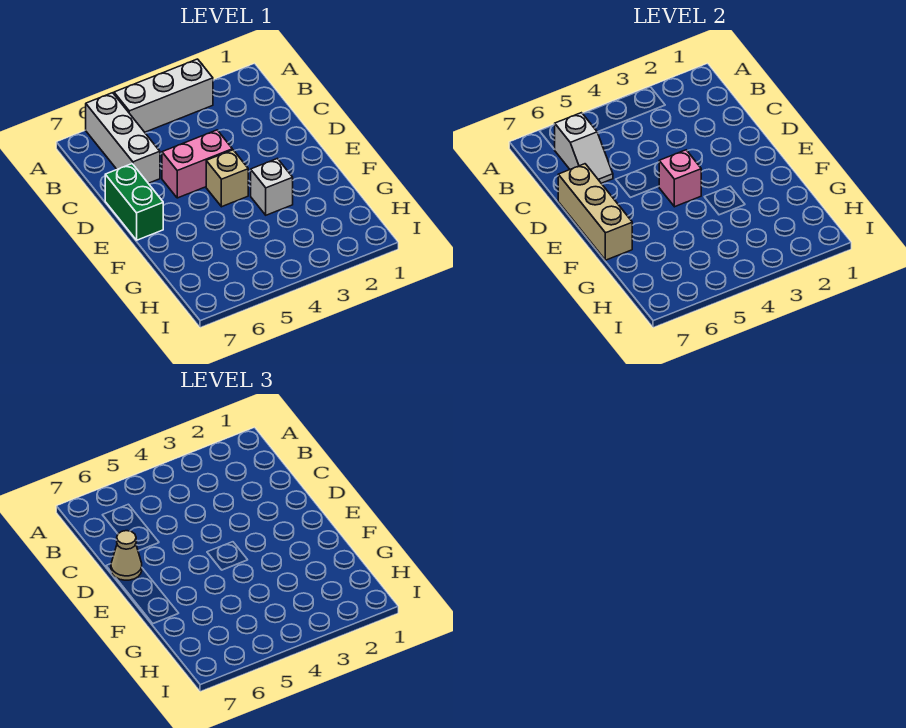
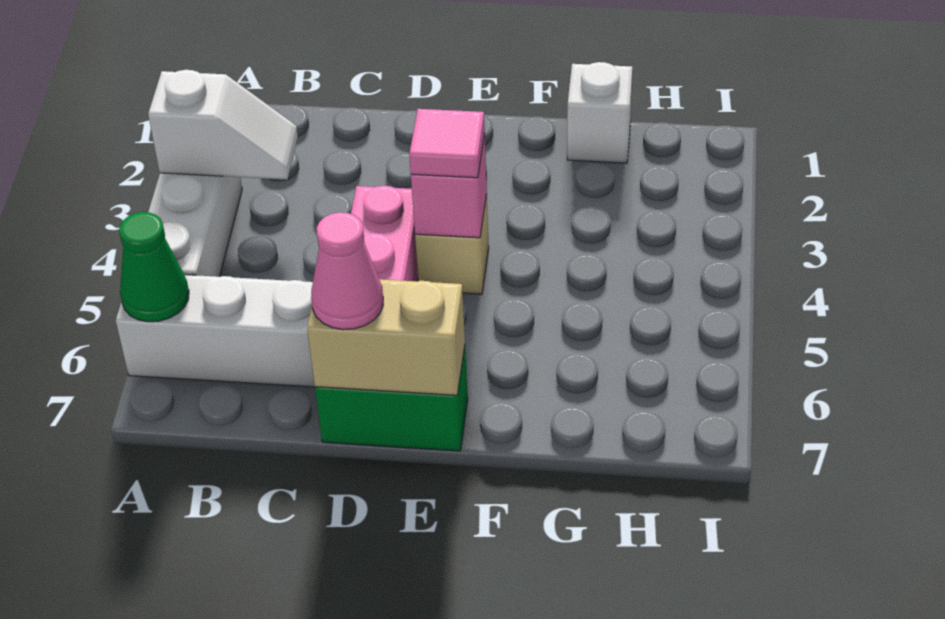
none -> green 1x1 cone [119,212,189,322]
white 1x2 slope [554,113,613,183] -> white 1x2 slope moved to [148,70,298,180]
tan 1x3 brick [558,164,632,260] -> tan 1x2 brick [307,279,465,395]
tan 1x1 cone [111,531,142,580] -> pink 1x1 cone [311,212,383,330]
none -> pink 1x1 tile [409,109,485,178]
white 1x1 brick [251,159,293,215] -> white 1x1 brick moved to [567,62,632,163]

